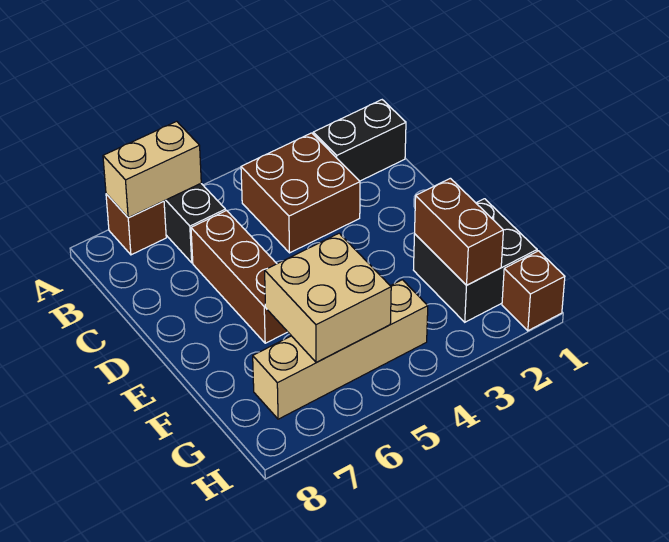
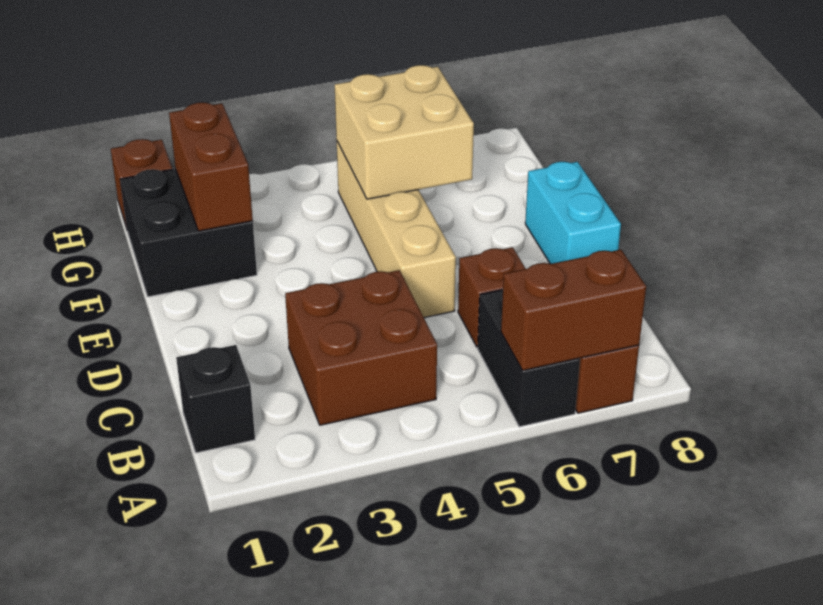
tan 1x2 brick [103,121,201,218] -> brown 1x2 brick [501,250,646,371]
black 1x2 brick [313,100,406,181] -> black 1x1 brick [176,345,255,453]
brown 1x3 brick [191,211,287,343] -> brown 1x1 brick [458,247,526,347]
none -> cyan 1x2 brick [525,162,621,264]
tan 1x4 brick [253,280,428,419] -> tan 1x4 brick turned to [337,142,456,318]

